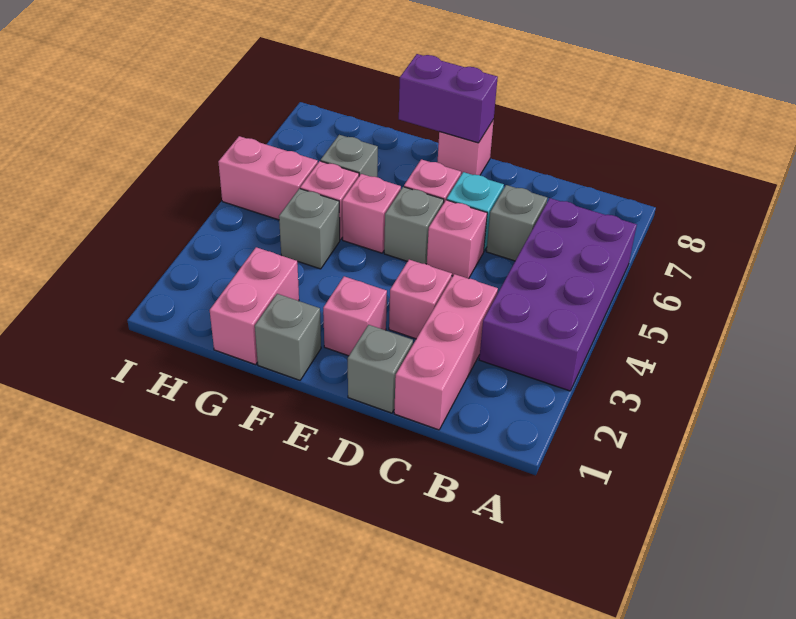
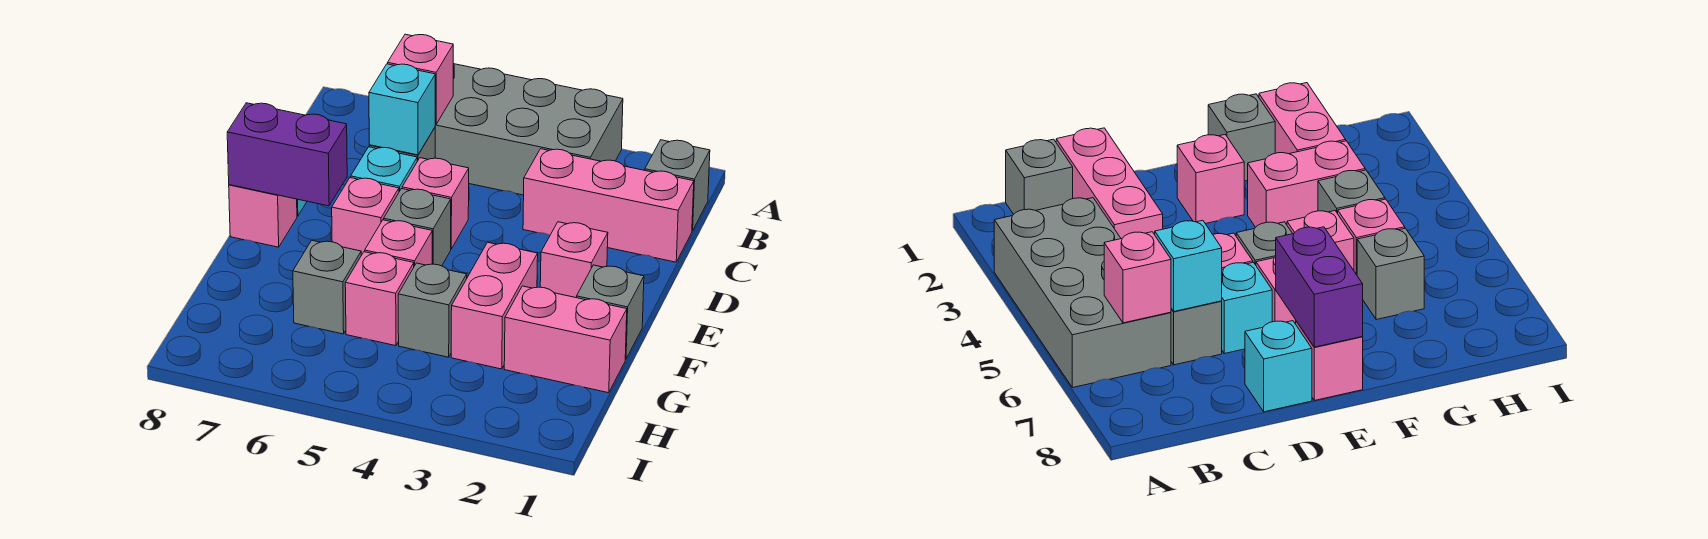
purple 2x4 brick [479,198,637,391] -> grey 2x4 brick [435,64,623,195]
none -> cyan 1x1 brick [369,64,435,155]
grey 1x1 brick [348,325,413,413] -> grey 1x1 brick moved to [645,140,710,231]
pink 1x1 brick [389,260,452,339] -> pink 1x1 brick moved to [388,34,453,125]
none -> cyan 1x1 brick [1245,321,1312,412]
purple 1x2 brick [399,54,498,143] -> purple 1x2 brick turned to [227,103,347,206]
pink 1x2 brick [218,136,318,220] -> pink 1x2 brick moved to [451,242,538,369]

